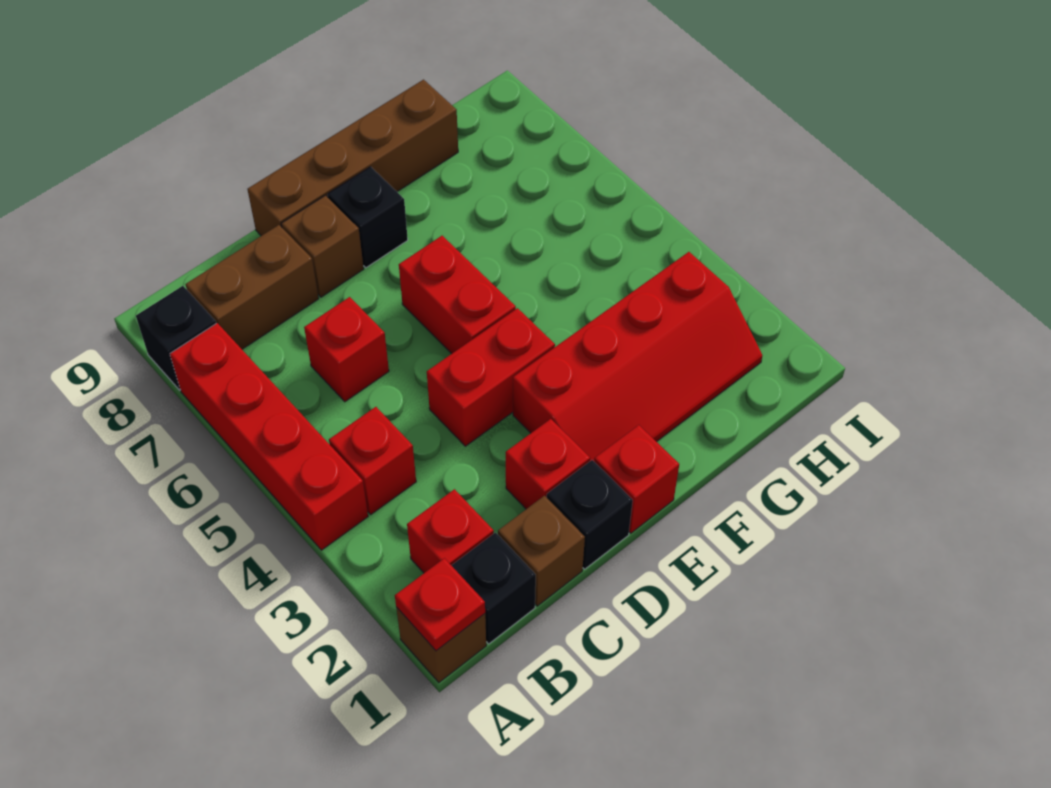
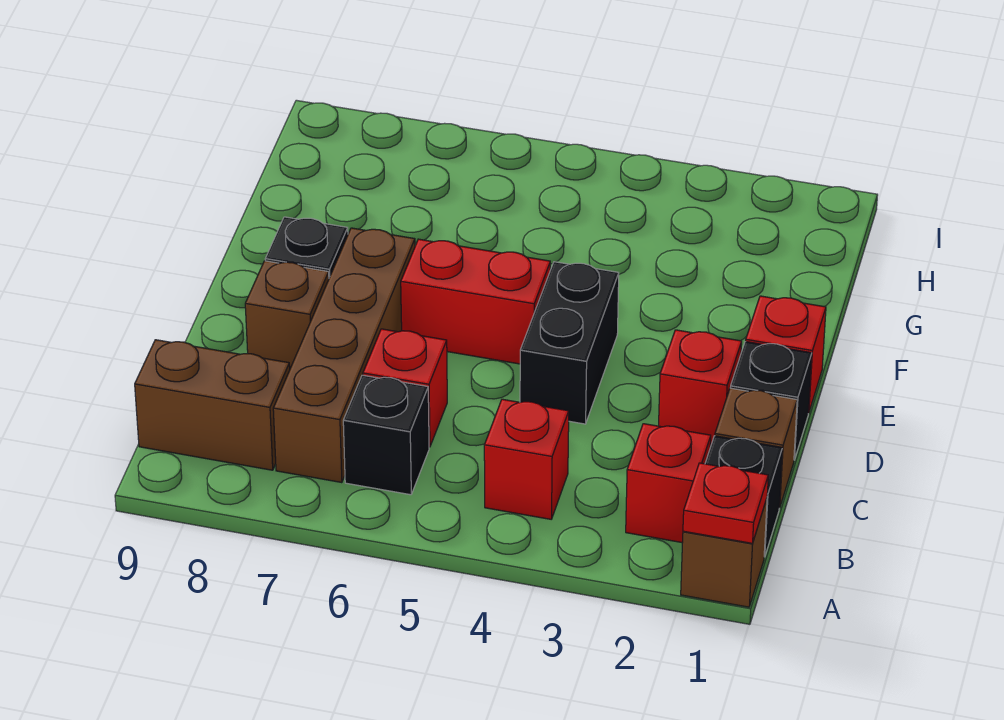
red 1x4 brick [170,323,368,550] -> none
black 1x1 brick [136,286,216,390] -> black 1x1 brick moved to [343,375,429,495]
brown 1x2 brick [186,225,319,349] -> brown 1x2 brick turned to [135,340,290,470]
red 1x2 brick [427,308,555,446] -> black 1x2 brick [520,262,619,424]
brown 1x4 brick [247,80,458,236] -> brown 1x4 brick moved to [273,228,415,483]
red 2x4 slope [513,252,762,461] -> none

